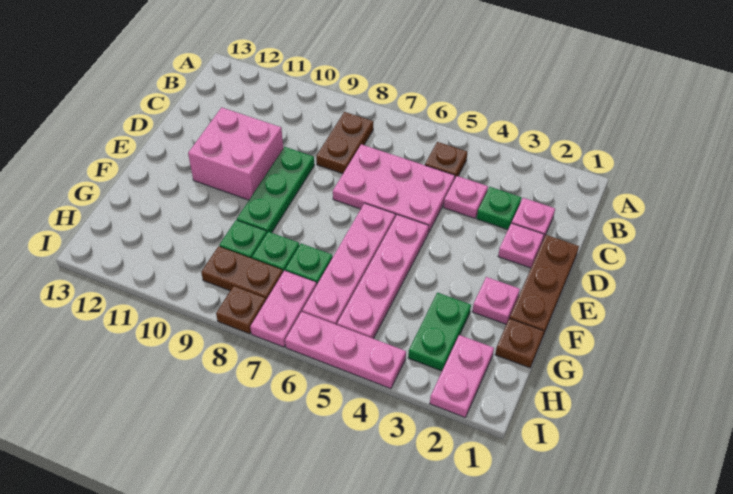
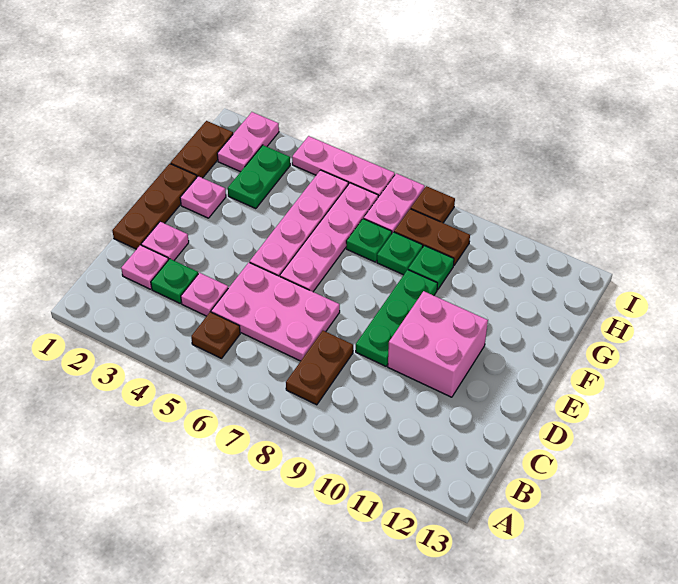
brown 1x1 plate [495,318,544,368] -> brown 1x2 plate [171,121,233,178]

